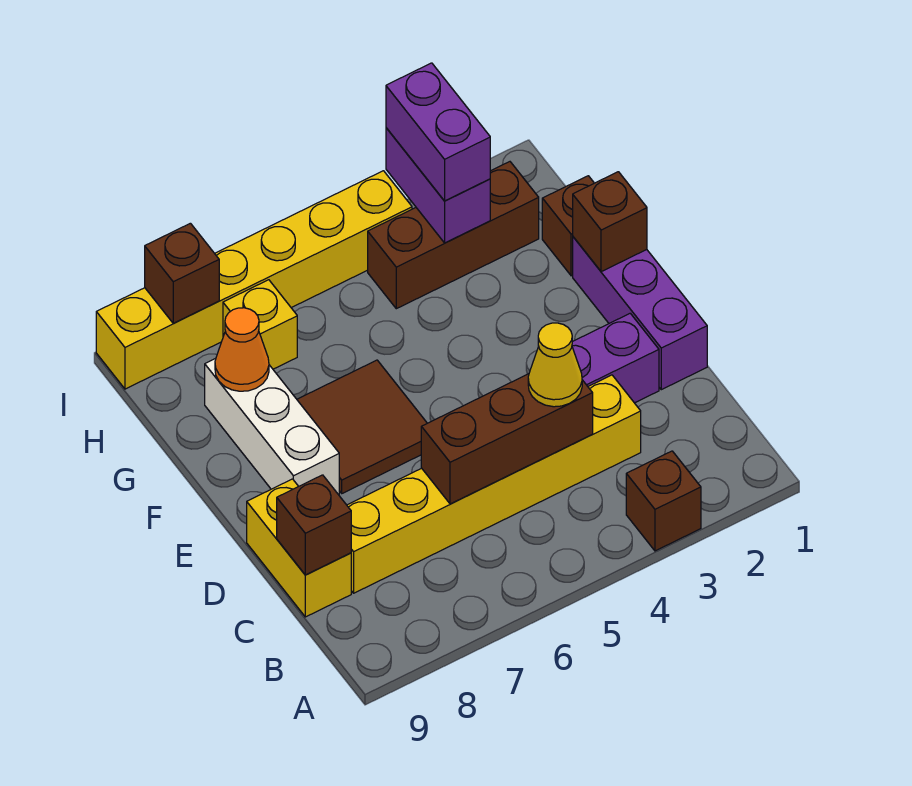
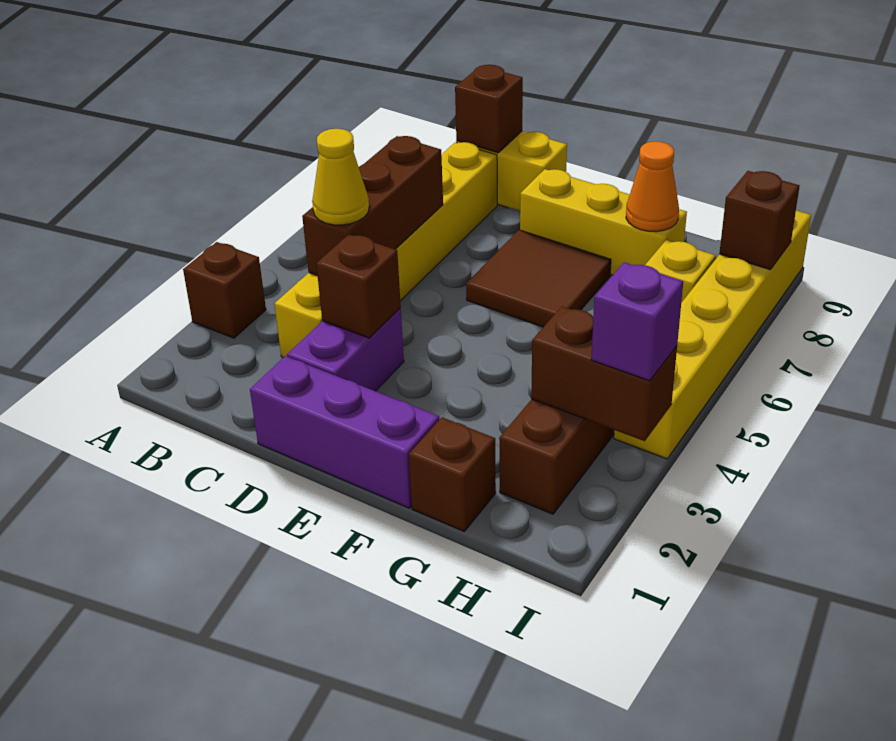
white 1x3 brick [205,358,339,495] -> yellow 1x3 brick [520,169,687,275]
brown 1x1 brick [573,172,647,272] -> brown 1x1 brick moved to [316,234,401,338]
purple 1x2 brick [386,128,490,243] -> brown 1x2 brick [531,306,677,441]
purple 1x2 brick [386,63,490,201] -> purple 1x1 brick [591,262,683,381]

